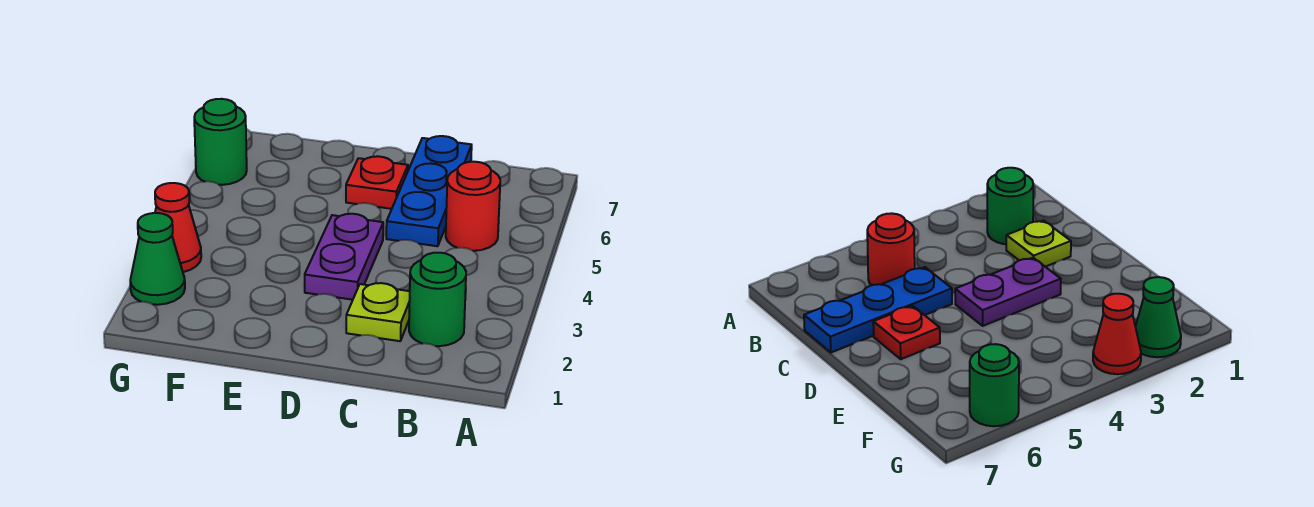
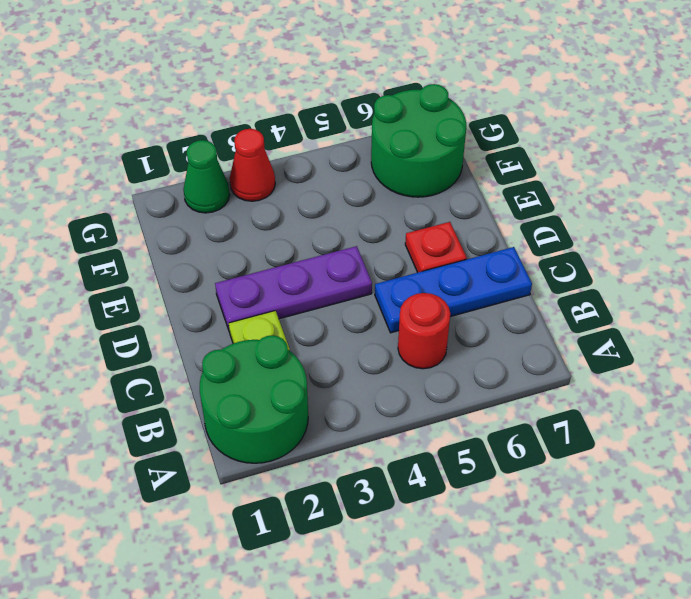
green 1x1 round brick [409,253,466,346] -> green 2x2 round brick [200,335,308,463]
purple 1x2 plate [305,214,383,300] -> purple 1x3 plate [215,246,372,332]
green 1x1 round brick [194,99,247,185] -> green 2x2 round brick [371,84,466,197]

